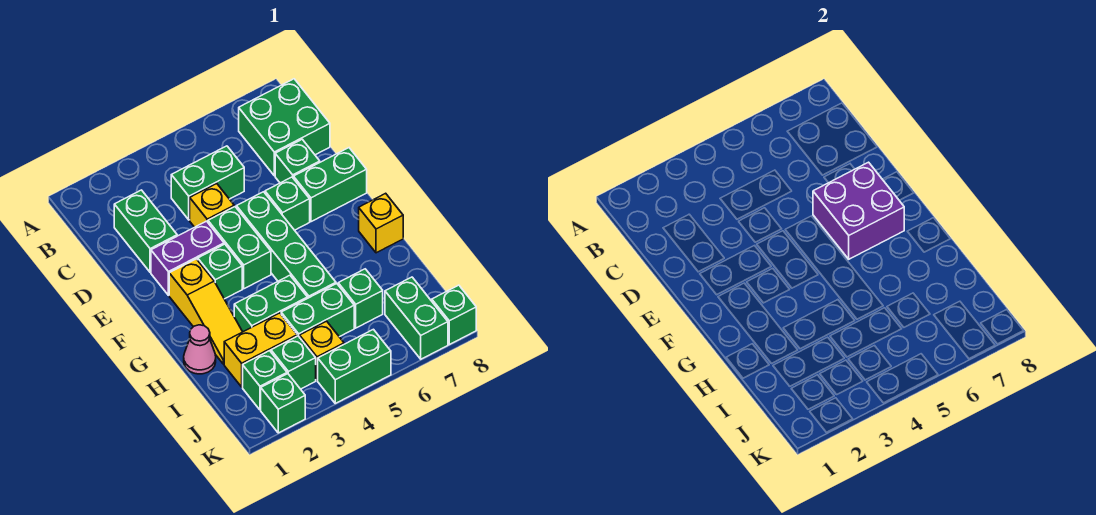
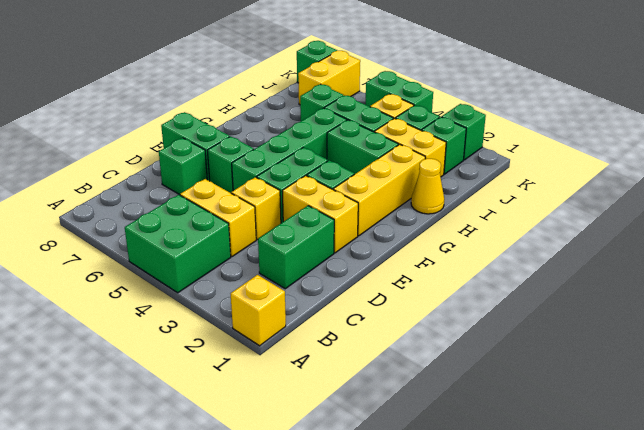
green 2x2 brick [239,79,330,176] -> green 2x2 brick moved to [125,195,231,293]
green 1x2 brick [171,146,244,220] -> yellow 1x2 brick [180,179,256,257]
purple 1x2 brick [151,221,224,295] -> yellow 1x2 brick [282,176,358,253]
purple 2x2 brick [813,162,904,259] -> none
yellow 1x3 slope [169,259,242,364] -> yellow 1x3 brick [333,144,425,236]
yellow 1x1 brick [359,193,403,253] -> yellow 1x1 brick moved to [231,275,286,346]
pink 1x1 cone [184,325,216,374] -> yellow 1x1 cone [411,159,444,214]
green 1x2 brick [385,277,448,359] -> yellow 1x2 brick [298,51,360,105]

